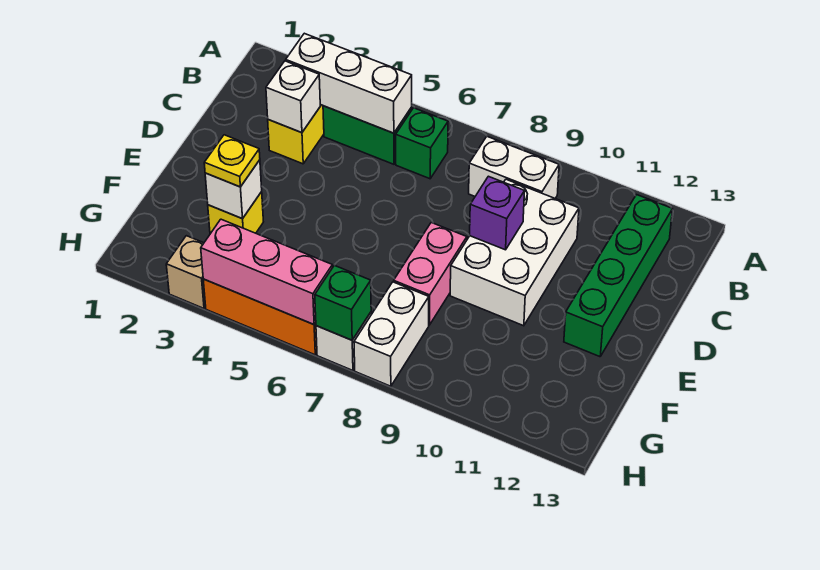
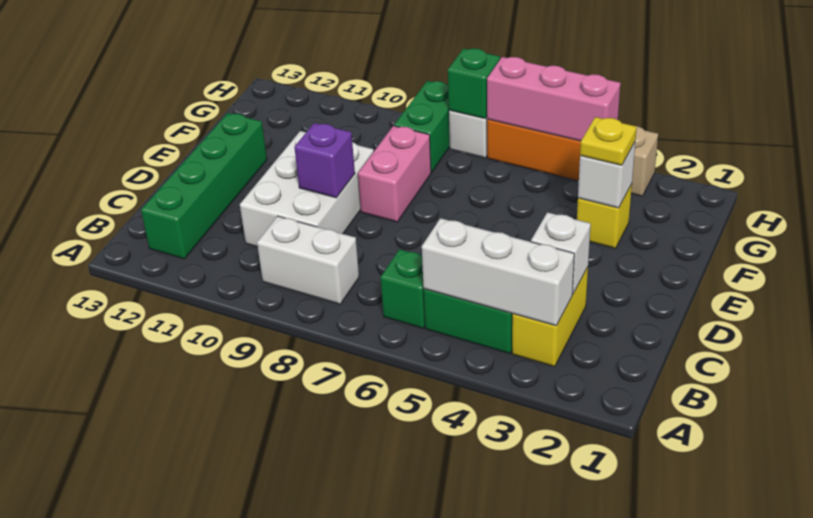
white 1x2 brick [354,282,429,386] -> green 1x2 brick [394,81,450,172]

